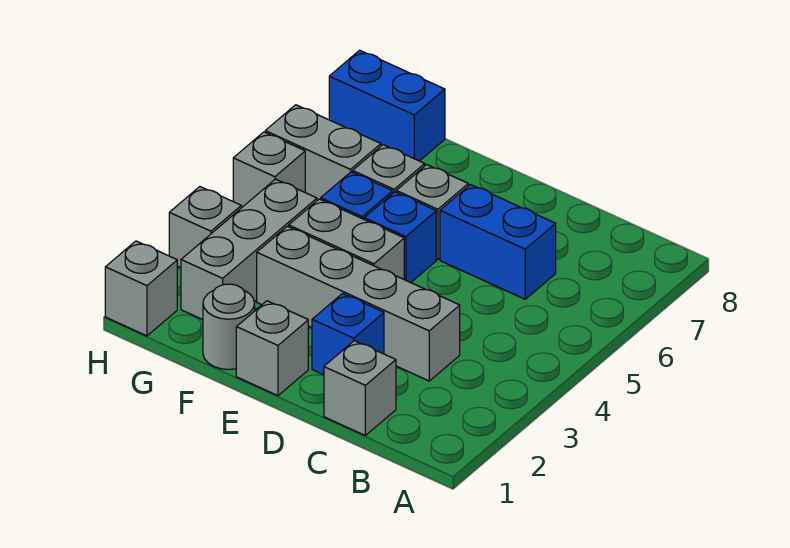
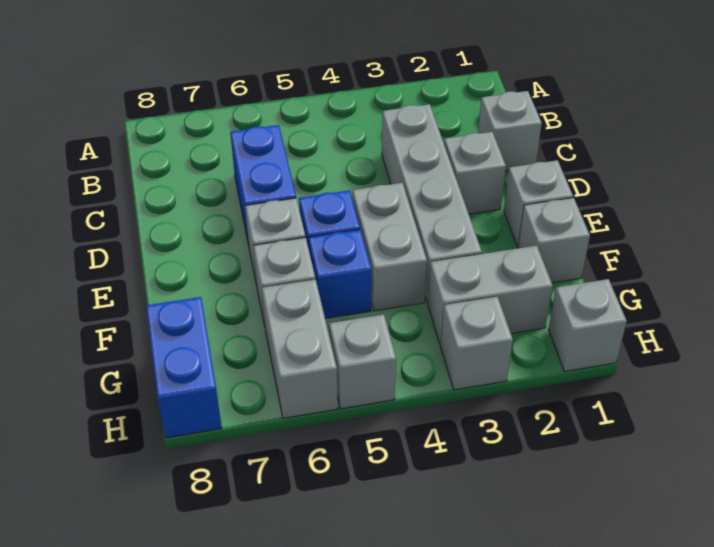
blue 1x1 brick [312,293,384,375] -> grey 1x1 brick [444,132,506,214]
grey 1x1 round brick [203,284,255,370] -> grey 1x1 brick [518,198,590,283]
grey 1x3 brick [181,179,317,320] -> grey 1x2 brick [428,246,553,345]

